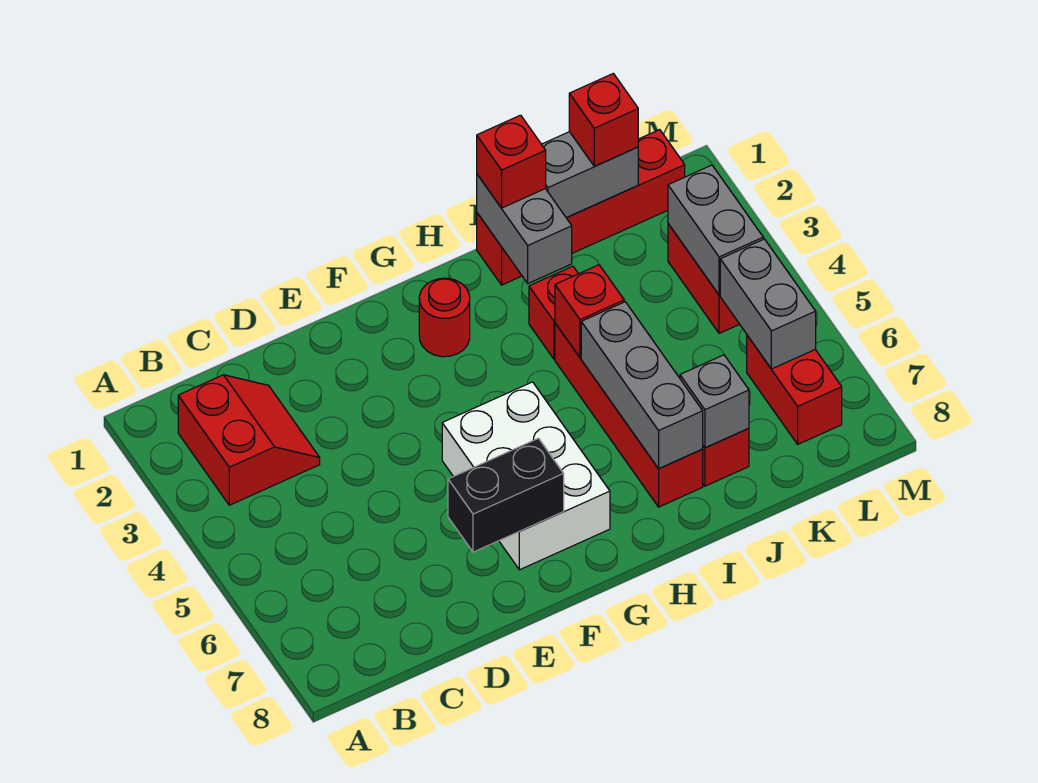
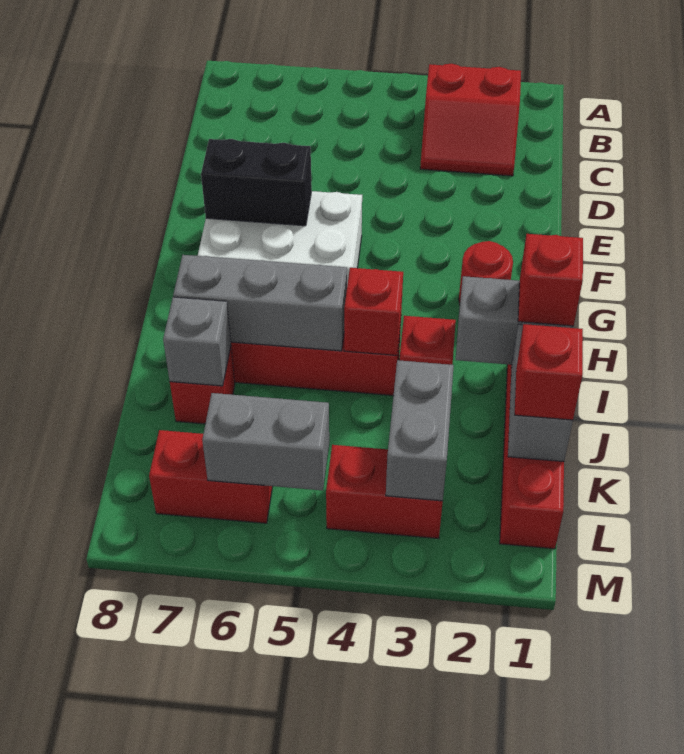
black 1x2 brick [448,438,564,552] -> black 1x2 brick turned to [201,139,312,226]
grey 1x2 brick [668,165,763,295] -> grey 1x2 brick turned to [386,360,454,501]

